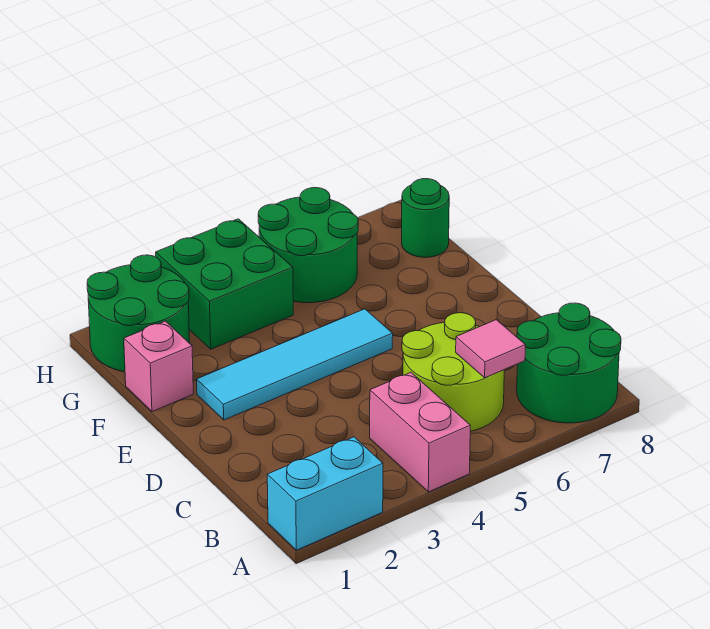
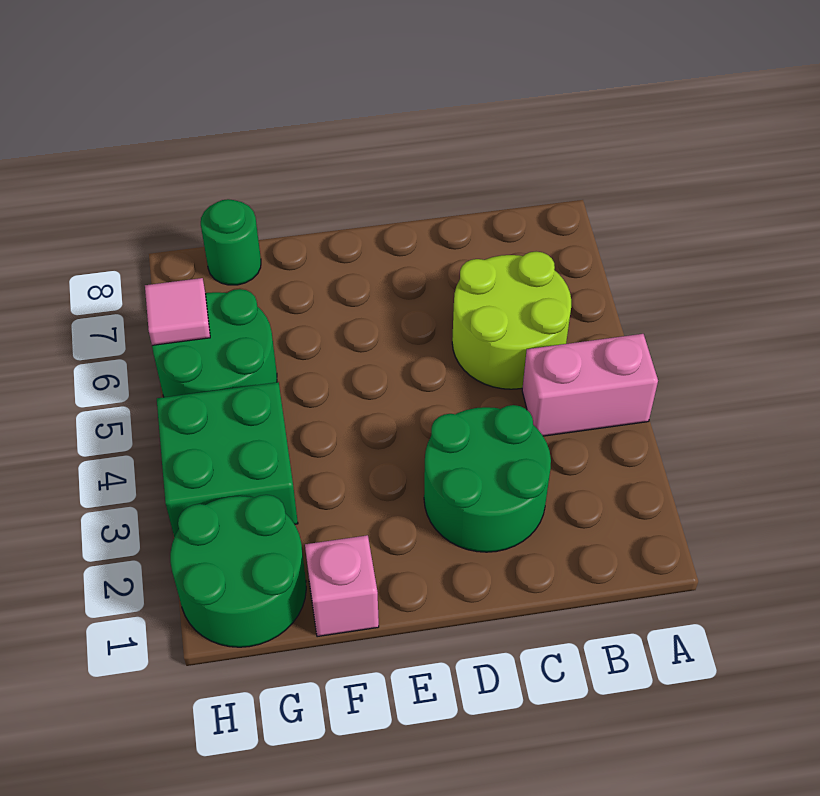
cyan 1x2 brick [267,437,383,550] -> none
green 2x2 round brick [517,303,621,423] -> green 2x2 round brick moved to [424,405,551,552]
pink 1x1 tile [456,320,525,378] -> pink 1x1 tile moved to [145,278,210,345]
cyan 1x4 tile [197,309,393,420] -> none

